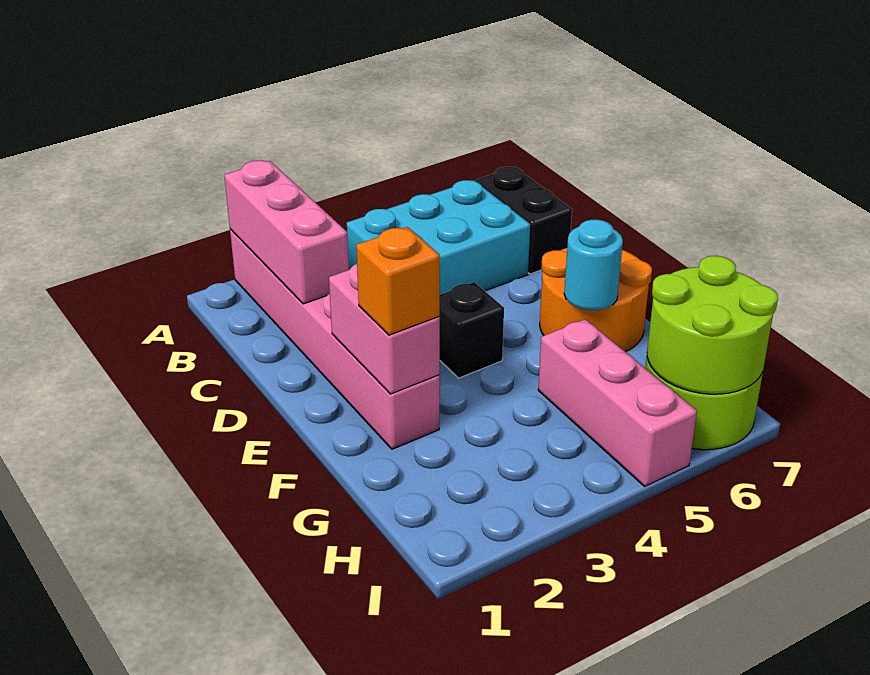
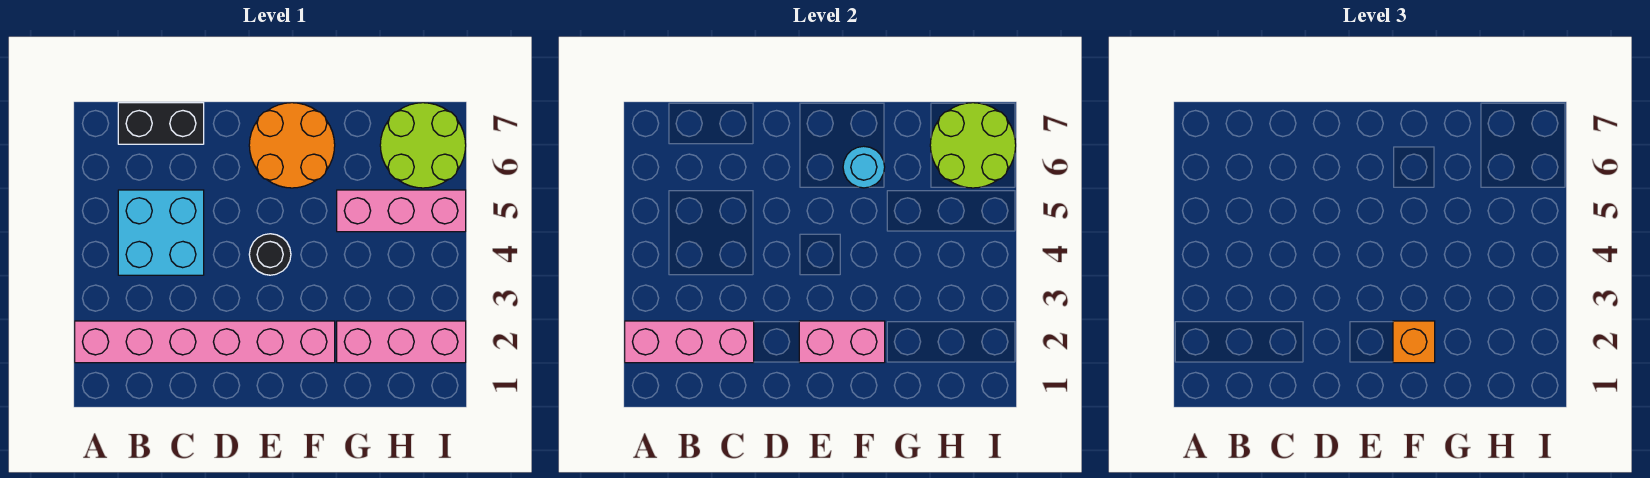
cyan 2x3 brick [347,180,530,294] -> cyan 2x2 brick [118,190,204,275]
black 1x1 brick [439,282,504,378] -> black 1x1 round brick [249,234,291,275]
none -> pink 1x3 brick [337,321,466,363]

